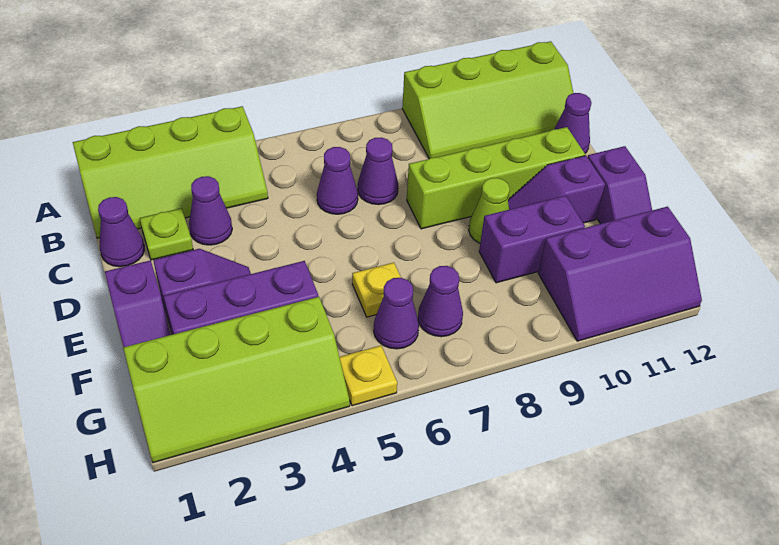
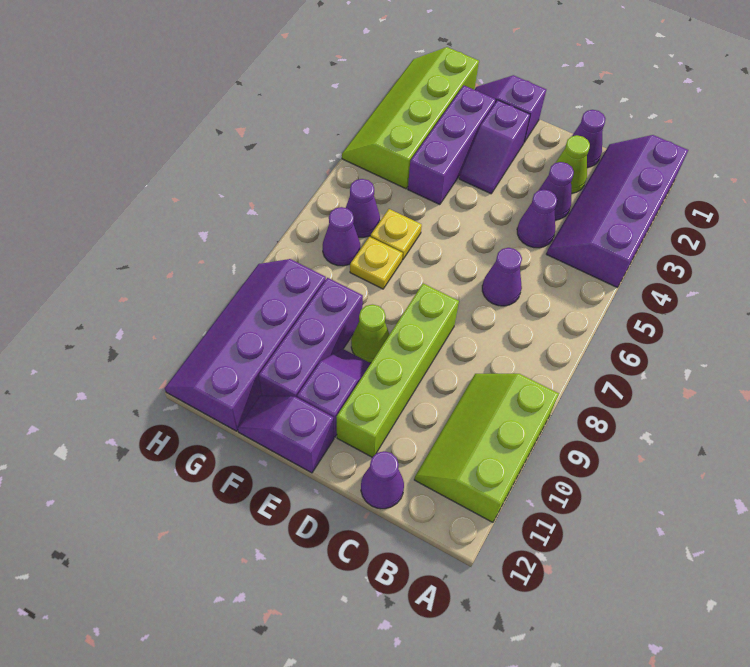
lime 2x4 slope [73,106,268,238] -> purple 2x4 slope [547,135,688,287]
lime 2x4 slope [402,41,573,159] -> lime 2x3 slope [414,374,559,522]
lime 1x1 plate [140,208,193,260] -> lime 1x1 cone [556,135,590,193]
purple 1x1 cone [358,137,398,205] -> purple 1x1 cone moved to [517,190,557,248]
purple 1x2 brick [479,196,585,283] -> purple 1x3 brick [259,278,363,397]
purple 2x3 slope [538,207,702,341] -> purple 2x4 slope [165,259,326,431]
yellow 1x1 plate [340,346,397,406] -> yellow 1x1 plate moved to [350,237,403,289]

